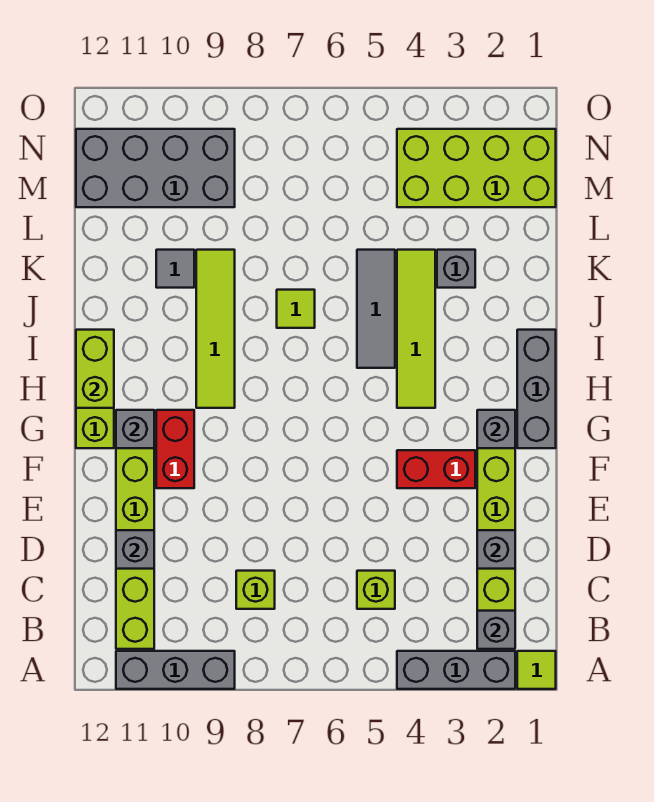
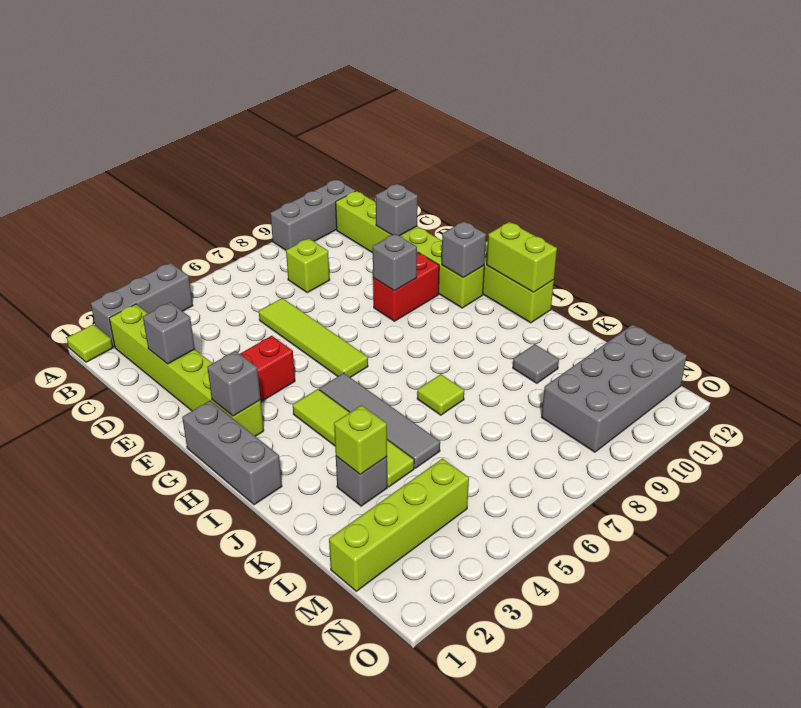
grey 1x1 brick [477,611,515,649] -> grey 1x1 brick moved to [373,234,417,291]
lime 1x1 brick [357,571,395,609] -> lime 1x1 brick moved to [334,405,387,474]
red 1x2 brick [156,410,194,488] -> red 1x2 brick turned to [373,252,439,321]
lime 1x4 tile [196,250,235,408] -> lime 1x4 tile moved to [259,298,368,378]
grey 1x3 tile [357,250,395,368] -> grey 1x4 tile [319,373,440,468]
lime 2x4 brick [397,129,556,207] -> lime 1x4 brick [329,459,469,591]

